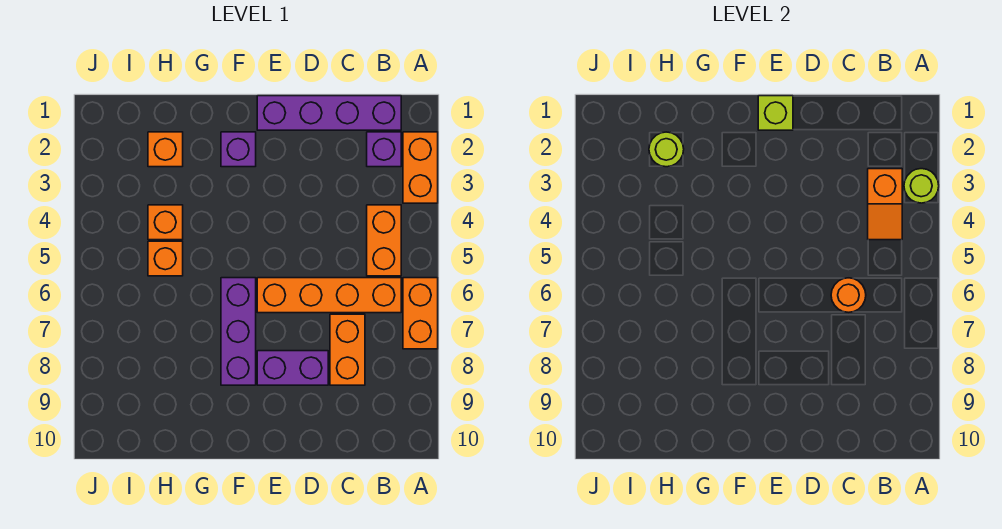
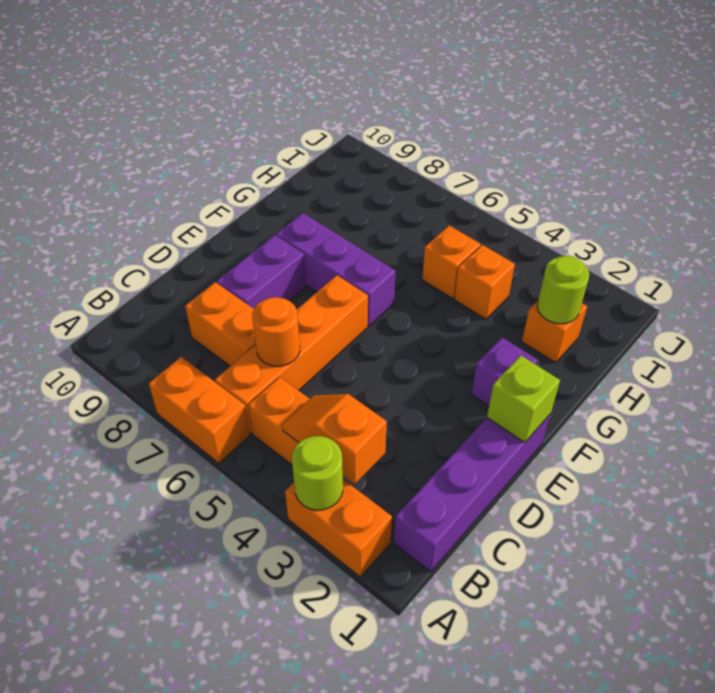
purple 1x1 brick [367,132,401,167] -> none

